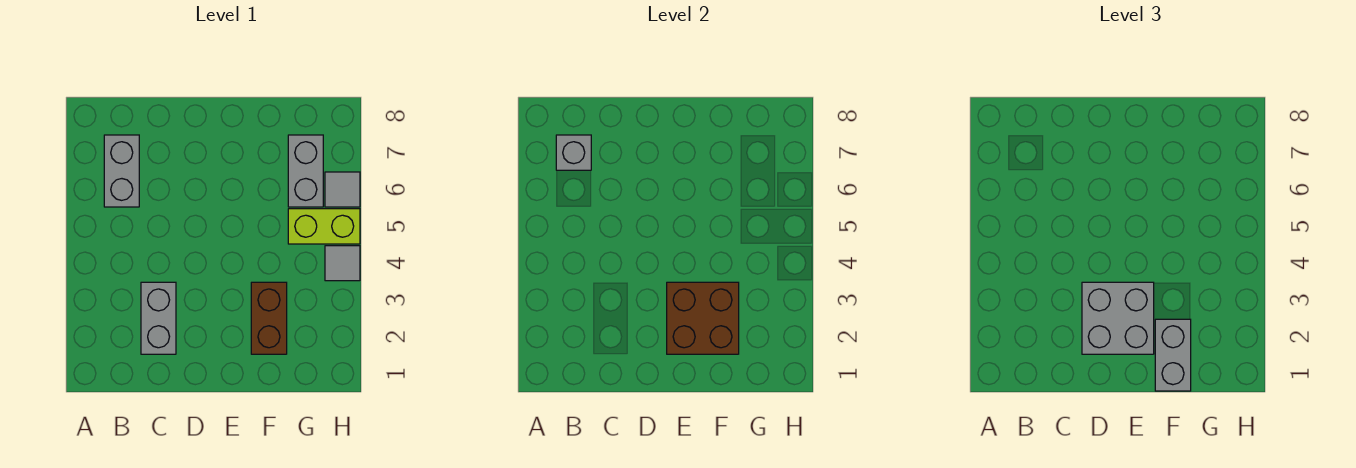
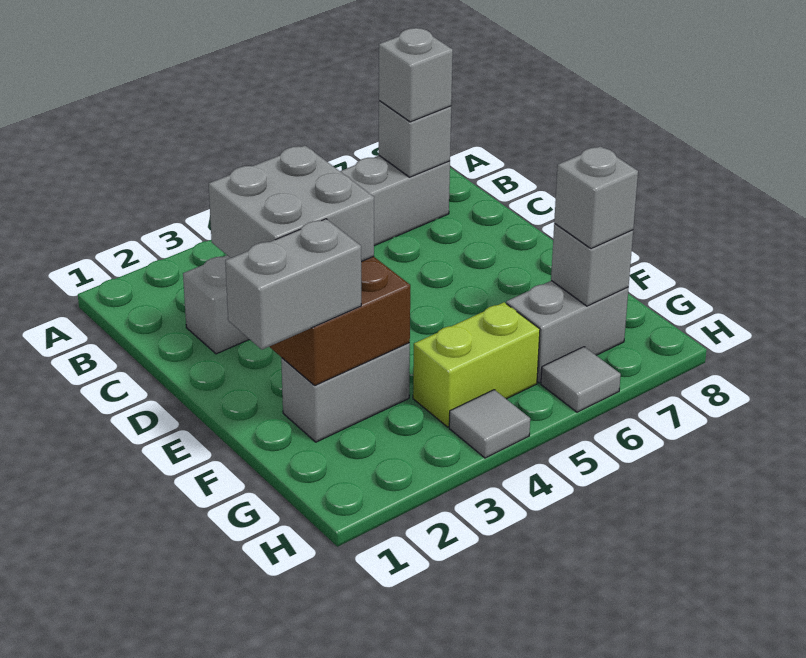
none -> grey 1x1 brick [379,28,453,122]
brown 1x2 brick [251,282,287,354] -> grey 1x2 brick [281,343,410,442]
lime 1x2 brick [288,209,360,244] -> lime 1x2 brick turned to [413,302,540,427]
none -> grey 1x1 brick [551,224,633,306]
none -> grey 1x1 brick [554,146,638,249]

